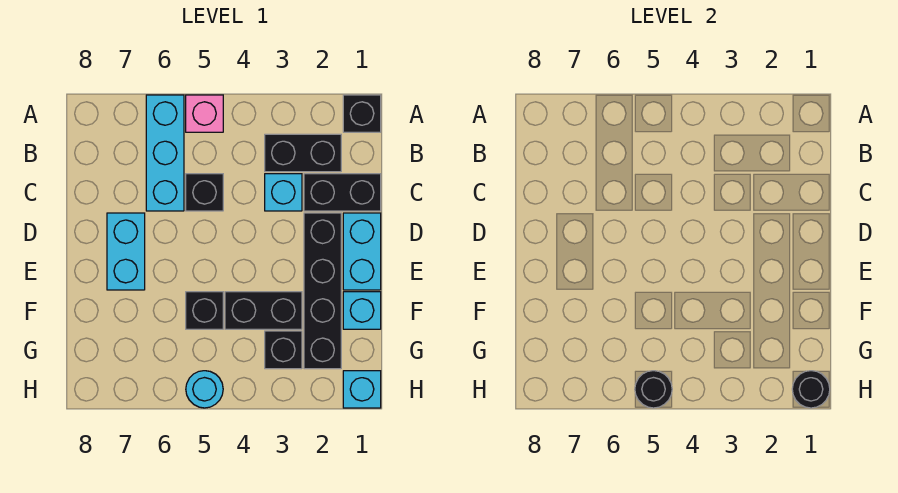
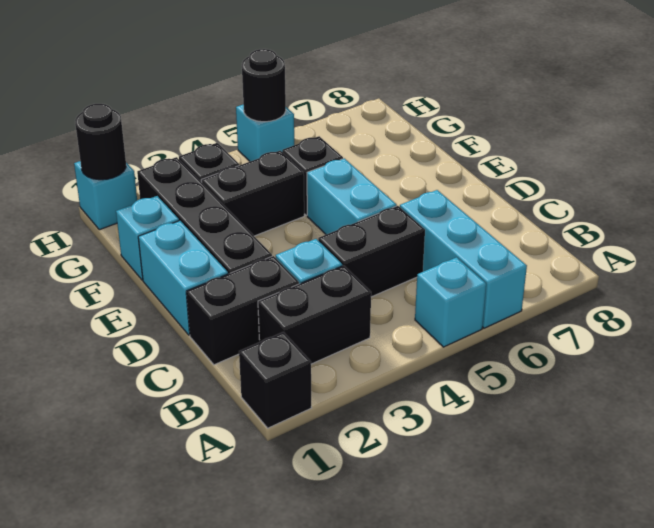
pink 1x1 brick [186,95,223,132] -> cyan 1x1 brick [415,257,486,347]
black 1x1 brick [186,174,223,211] -> black 1x2 brick [318,206,425,297]
cyan 1x2 brick [107,213,145,290] -> cyan 1x2 brick moved to [307,158,397,234]
cyan 1x1 round brick [186,371,223,408] -> cyan 1x1 brick [236,105,294,161]

